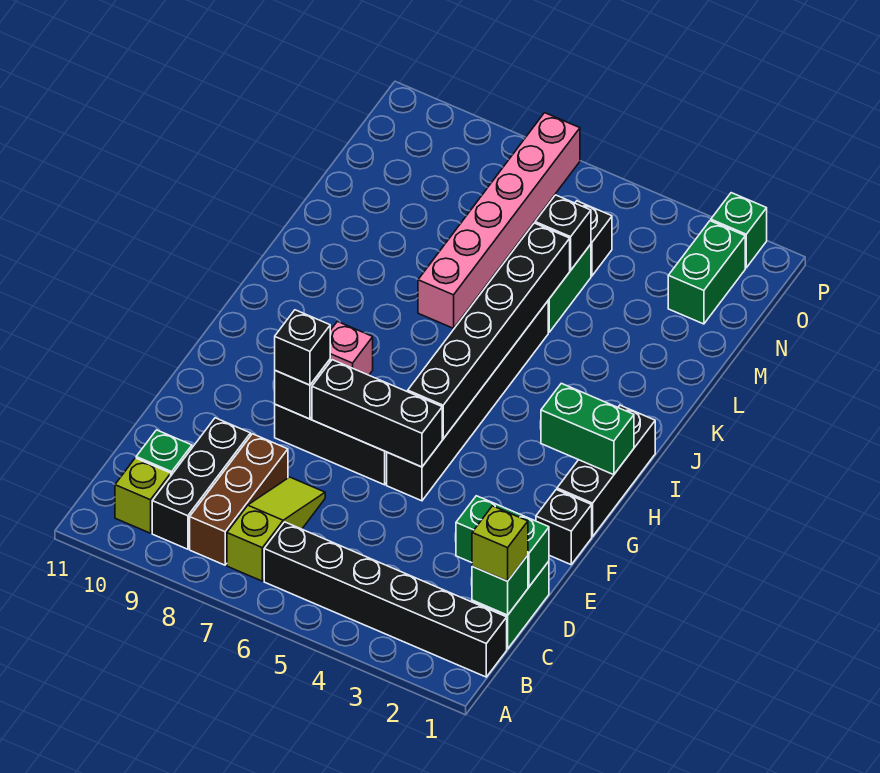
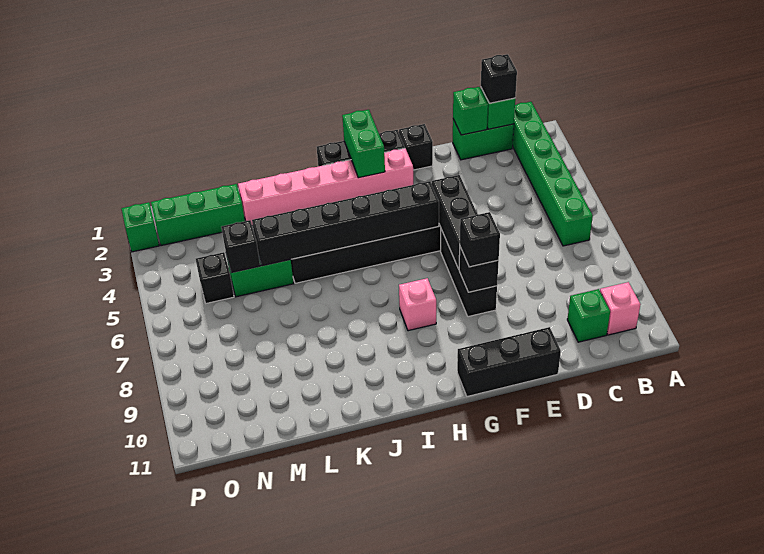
black 1x6 brick [264,522,507,677] -> green 1x6 brick [512,102,593,246]
lime 1x3 slope [227,477,325,581] -> none
brown 1x3 brick [190,434,288,565] -> none
black 1x3 brick [152,418,251,549] -> black 1x3 brick moved to [457,327,561,396]
lime 1x1 brick [115,458,171,533] -> pink 1x1 brick [600,282,640,335]
lime 1x1 brick [472,506,528,581] -> black 1x1 brick [481,54,517,103]
green 1x2 brick [456,496,549,587] -> green 1x1 brick [453,87,488,135]
pink 1x6 brick [418,113,580,328] -> pink 1x6 brick moved to [238,148,413,226]
green 1x2 brick [668,221,745,324] -> green 1x3 brick [151,184,245,246]

